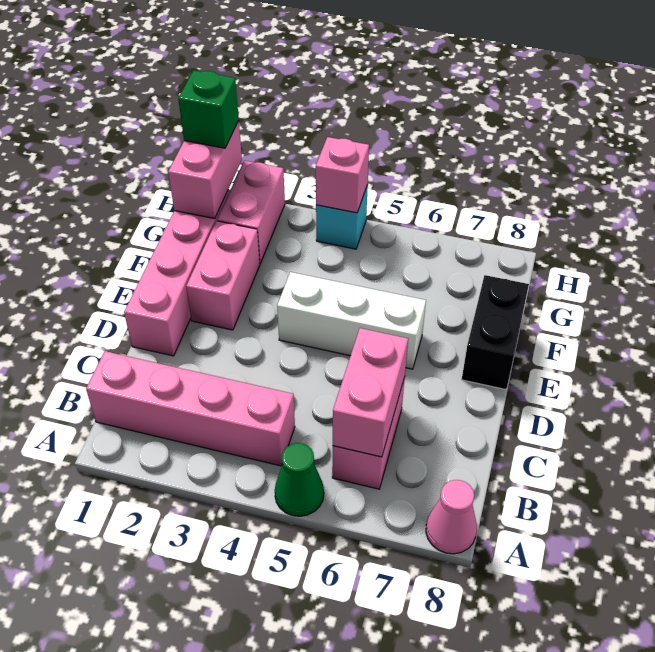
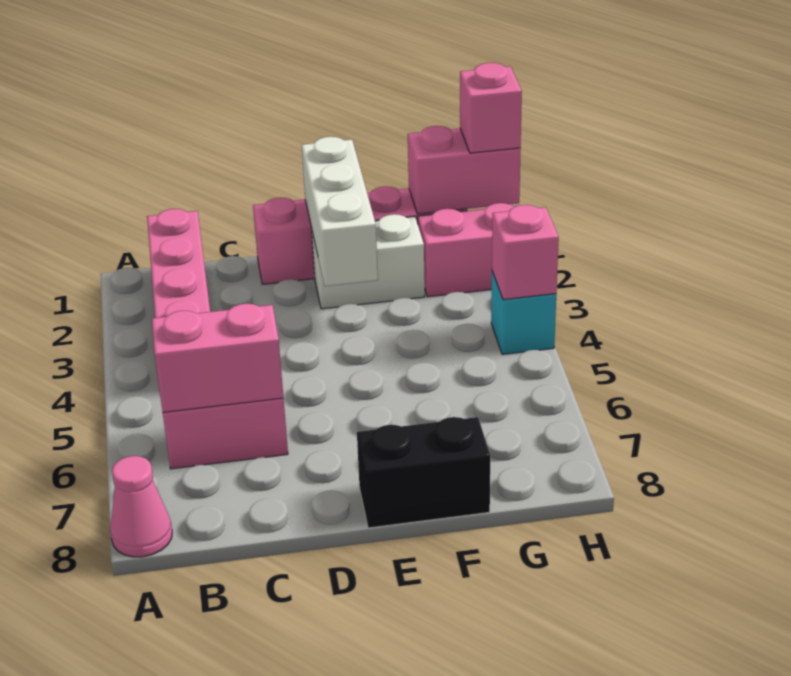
green 1x1 cone [275,443,324,516] -> none
pink 1x2 brick [186,221,260,330] -> white 1x2 brick [312,214,425,309]
white 1x3 brick [277,272,426,369] -> white 1x3 brick moved to [302,137,378,286]
green 1x1 brick [178,70,239,148] -> pink 1x1 brick [460,63,522,153]

